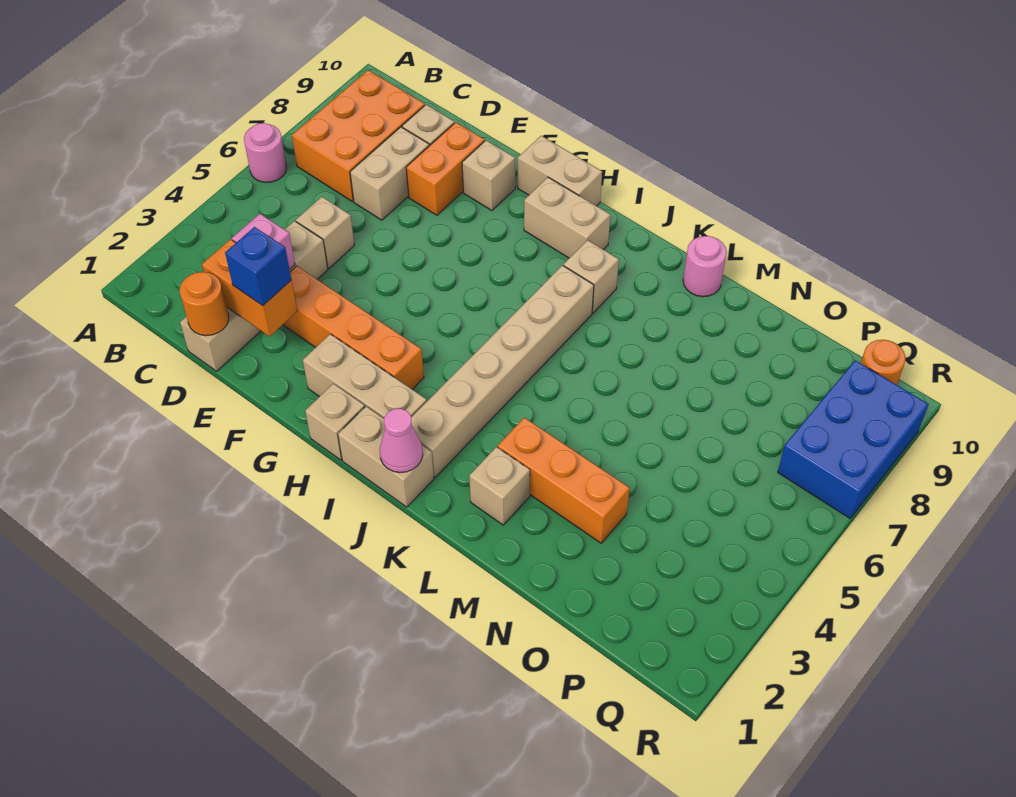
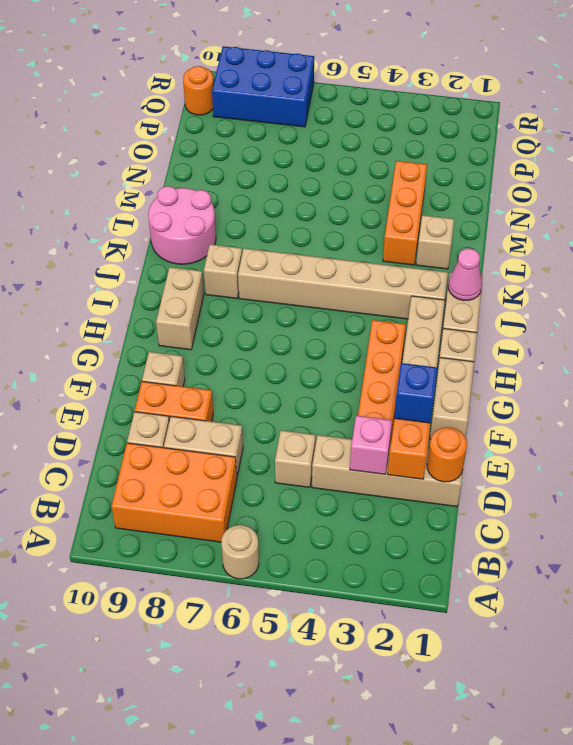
pink 1x1 round brick [244,123,287,182] -> tan 1x1 round brick [221,525,259,579]
tan 1x2 brick [518,136,602,206] -> tan 1x2 brick moved to [430,358,474,440]
pink 1x1 round brick [683,236,727,297] -> pink 2x2 round brick [148,186,216,264]

